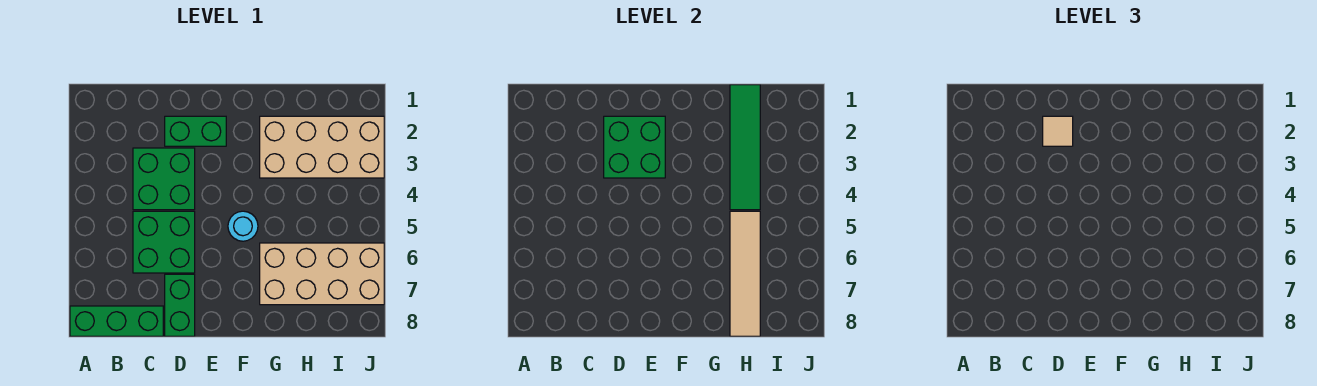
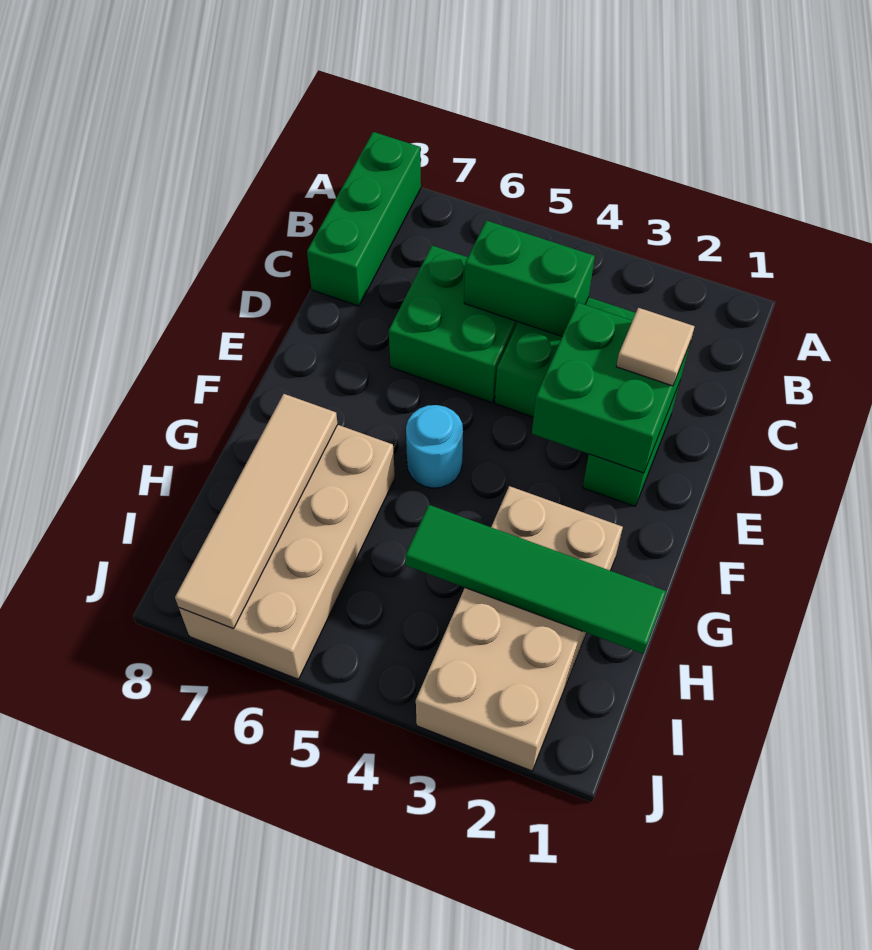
green 1x2 brick [165,274,195,336] -> green 1x2 brick moved to [464,220,595,336]
tan 1x4 tile [730,211,760,336] -> tan 1x4 tile turned to [175,394,338,629]

